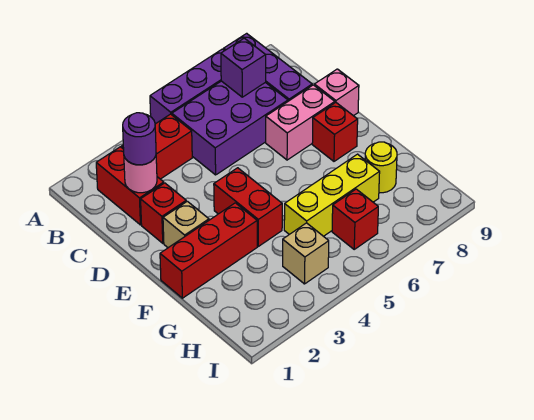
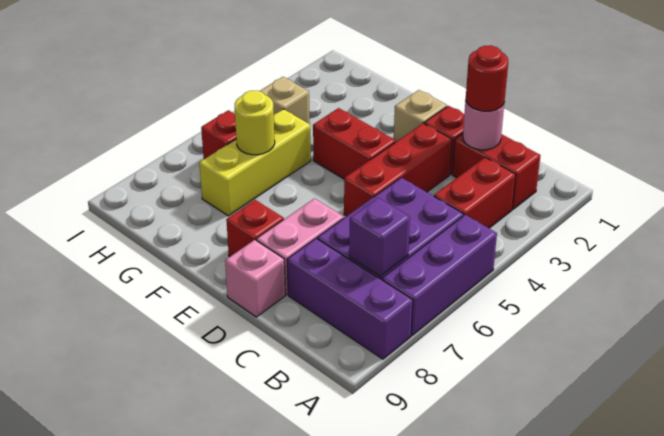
purple 1x1 round brick [123,113,156,165] -> red 1x1 round brick [466,45,508,111]
red 1x3 brick [160,203,257,298] -> red 1x3 brick moved to [344,123,452,216]
yellow 1x1 round brick [365,142,397,193] -> yellow 1x1 round brick moved to [235,91,275,155]

